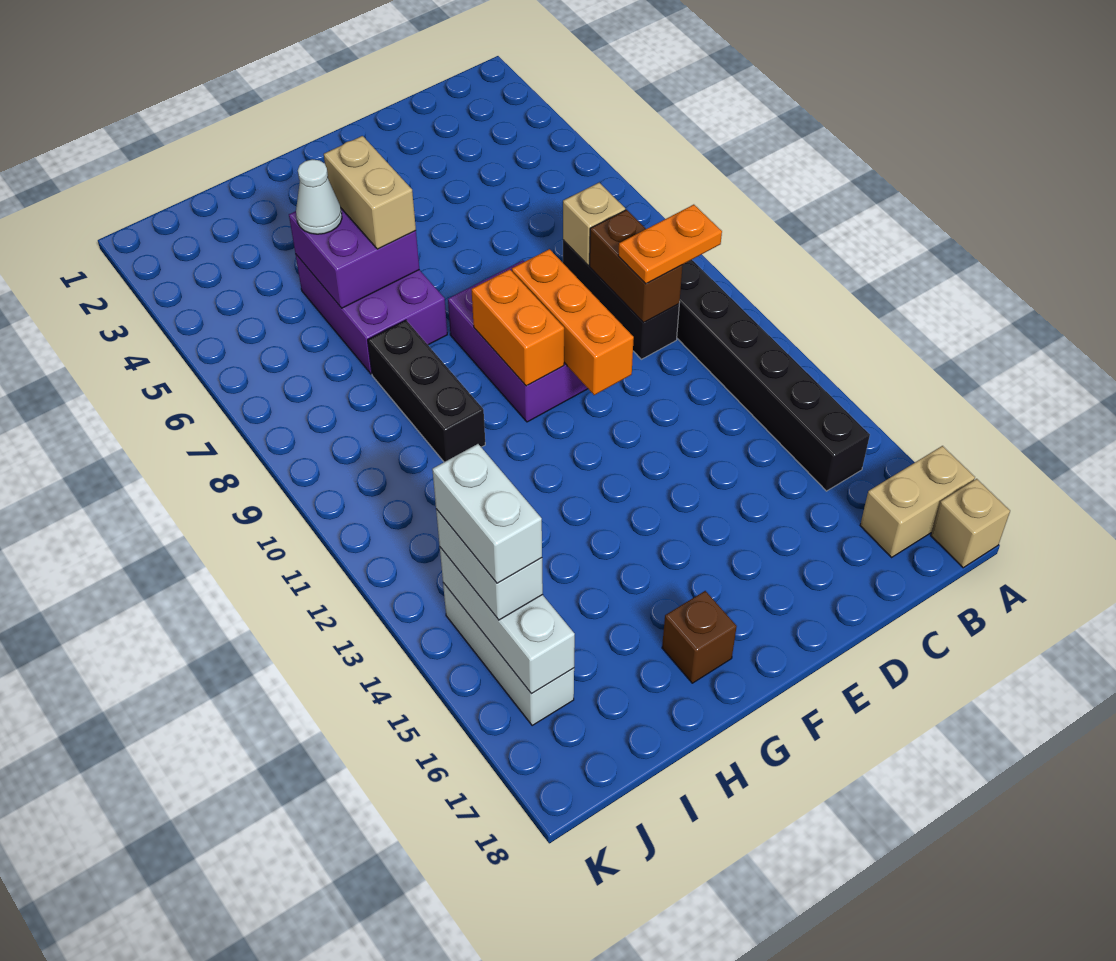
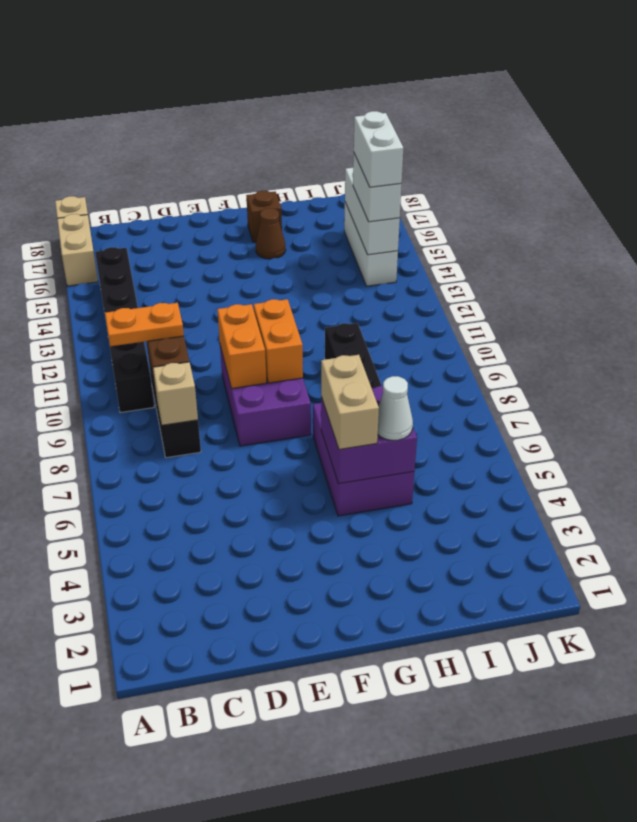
tan 1x2 brick [860,446,975,557] -> tan 1x2 brick turned to [57,214,98,286]
orange 1x3 brick [512,249,634,395] -> orange 1x2 brick [217,304,266,389]
none -> brown 1x1 cone [256,208,286,259]

